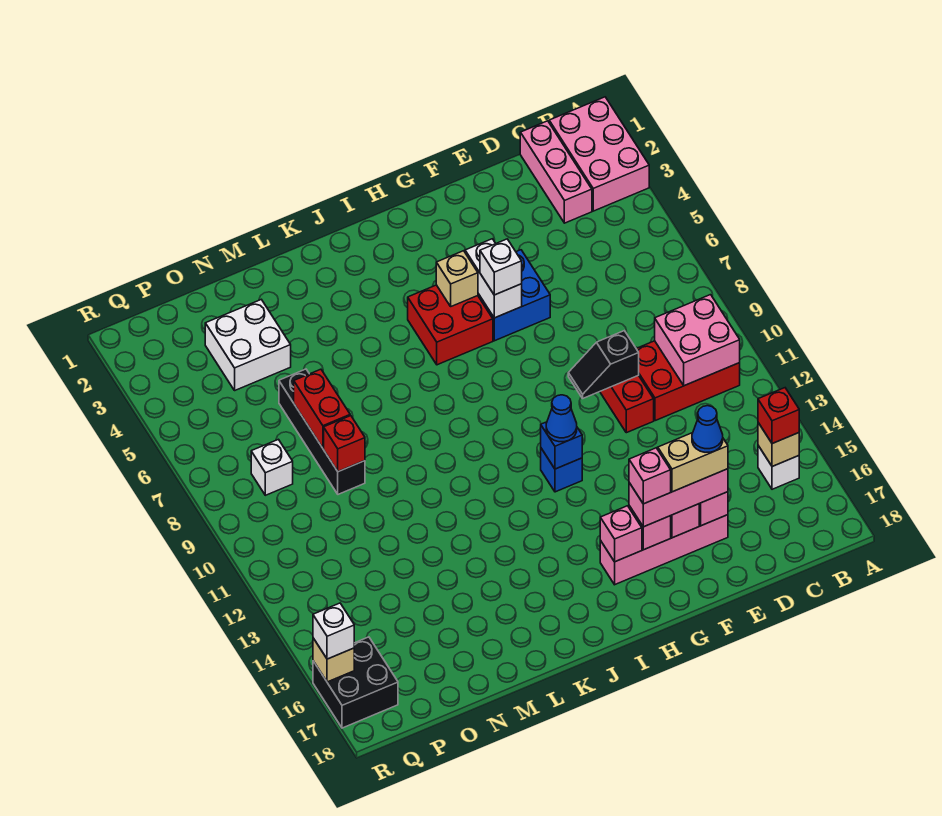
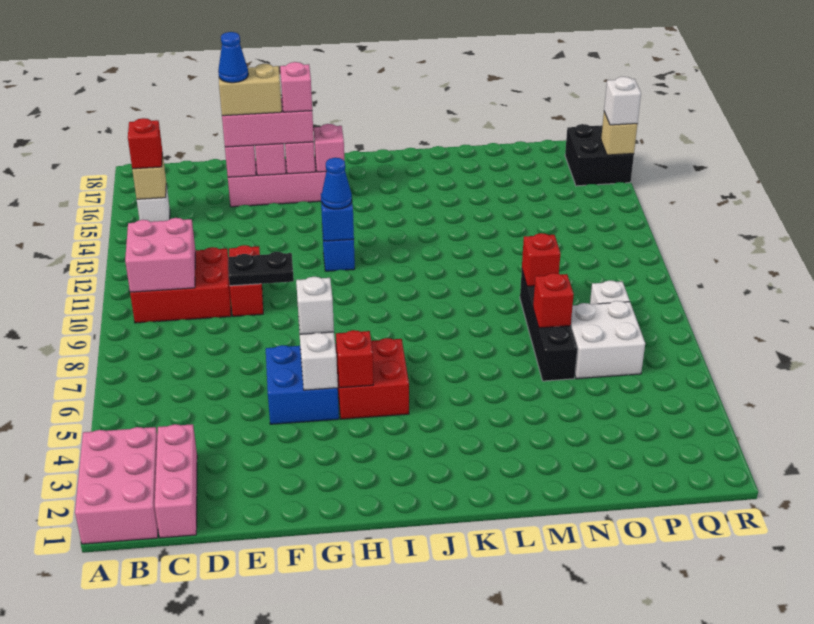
black 1x2 slope [568,331,639,398] -> black 1x2 plate [228,252,294,286]
tan 1x1 brick [436,251,478,306] -> red 1x1 brick [336,330,373,388]
white 2x2 brick [205,300,291,390] -> white 2x2 brick moved to [571,301,645,379]
red 1x2 brick [294,369,350,448] -> red 1x1 brick [533,273,574,328]

